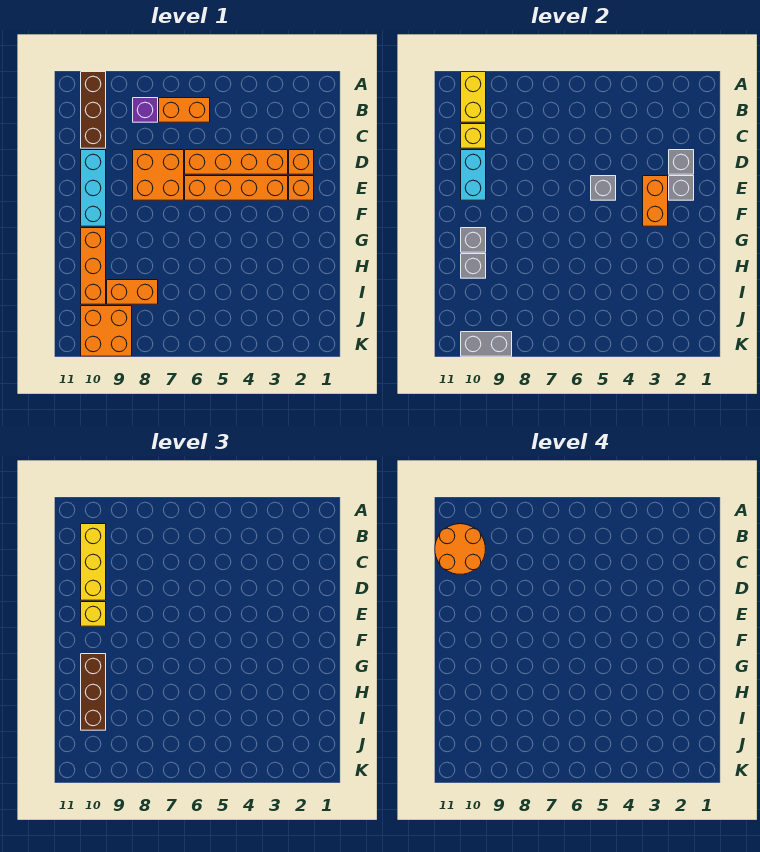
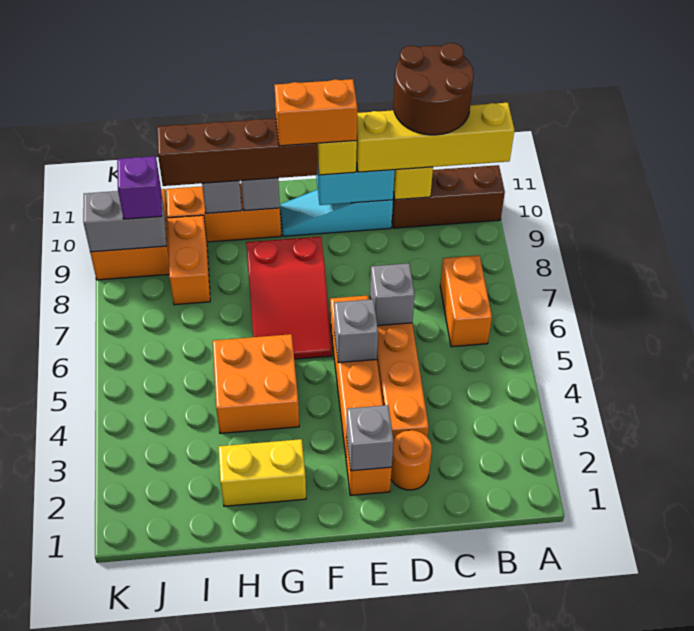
yellow 1x2 brick [461,72,486,122] -> yellow 1x2 brick moved to [218,439,306,506]
purple 1x1 brick [133,98,158,122] -> purple 1x1 brick moved to [117,156,162,219]
yellow 1x3 brick [81,524,106,600] -> yellow 1x4 brick [356,103,514,172]
orange 2x2 round brick [435,524,486,574] -> brown 2x2 round brick [393,43,474,135]
orange 1x1 brick [289,150,314,174] -> orange 1x1 round brick [391,430,432,490]
grey 1x1 brick [669,150,694,174] -> grey 1x1 brick moved to [370,263,415,326]
orange 2x2 brick [133,150,184,200] -> orange 2x2 brick moved to [213,334,299,433]
cyan 1x3 brick [81,150,106,226] -> cyan 1x3 slope [280,189,393,236]
orange 1x2 brick [643,176,668,226] -> orange 1x2 brick moved to [275,79,357,146]
none -> red 2x3 slope [246,237,332,359]
brown 1x3 brick [81,654,106,730] -> brown 1x4 brick [157,118,317,186]
grey 1x2 brick [461,332,512,356] -> grey 1x2 brick turned to [83,191,166,252]

